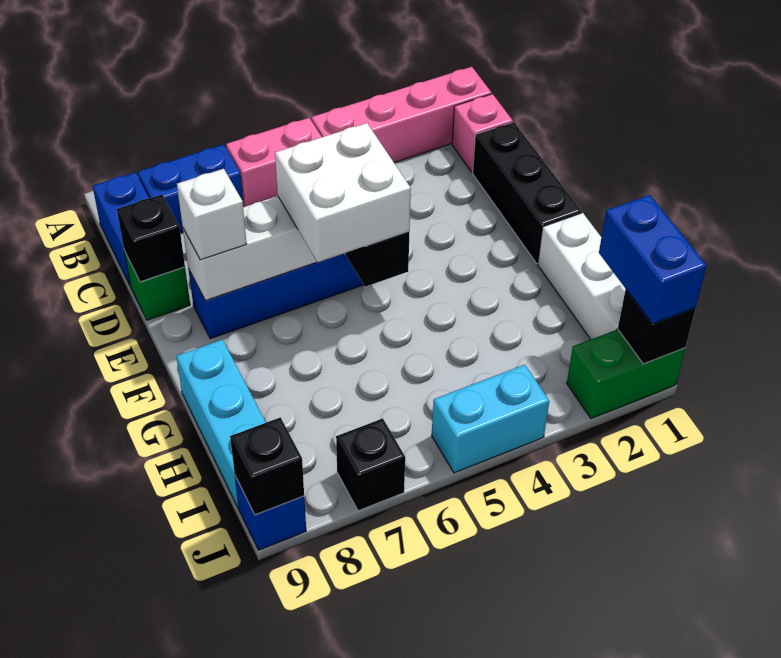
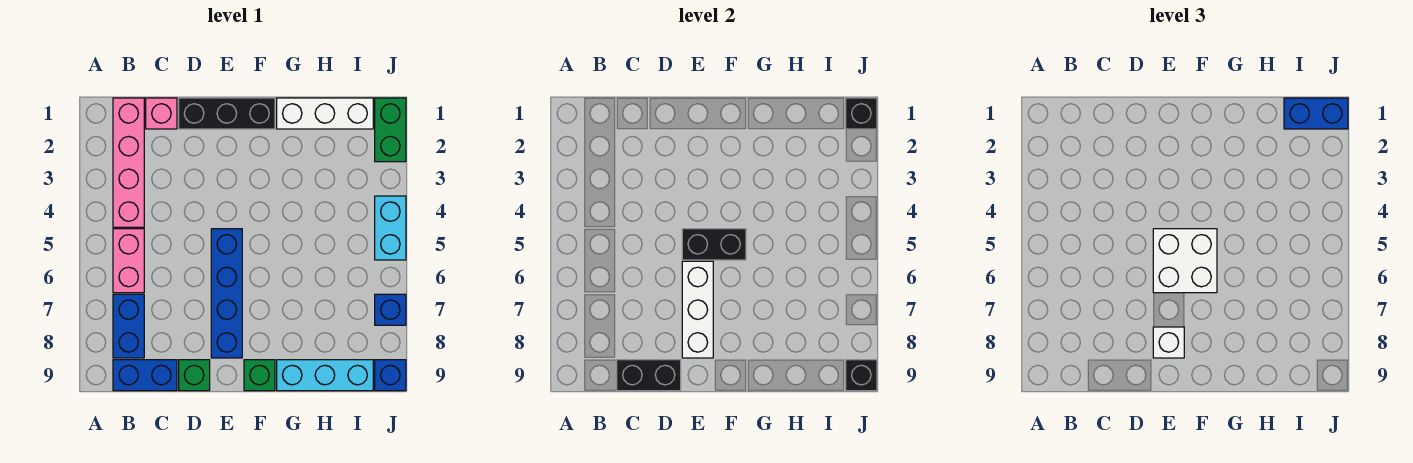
black 1x1 brick [117,195,185,282] -> black 1x2 brick [617,360,681,391]
none -> green 1x1 brick [244,360,275,391]
black 1x1 brick [336,419,405,511] -> blue 1x1 brick [375,294,406,325]

